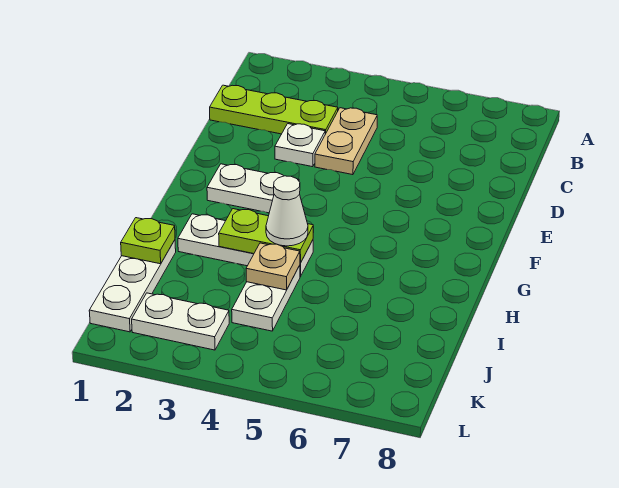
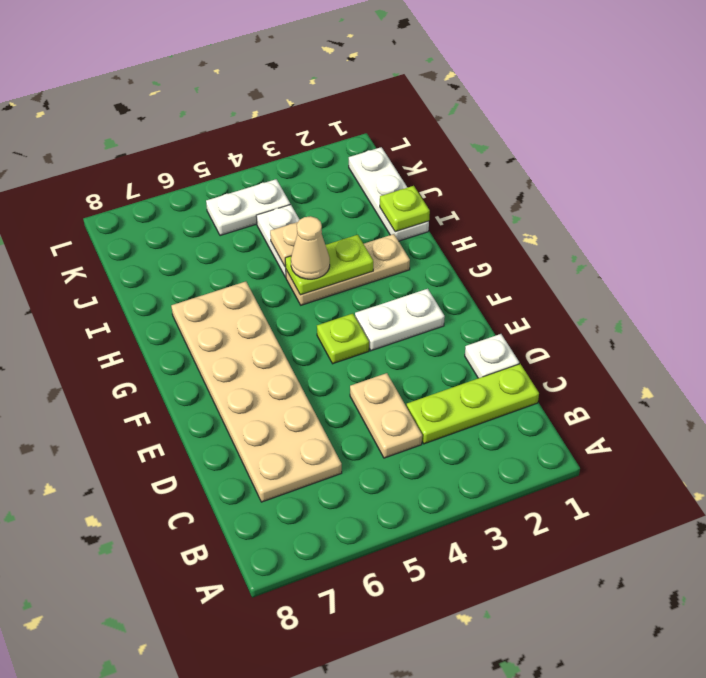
none -> tan 2x6 plate [171,282,342,502]
white 1x1 plate [275,124,325,167] -> white 1x1 plate moved to [465,334,519,378]
none -> lime 1x1 plate [317,314,369,364]
white 1x3 plate [178,214,313,277] -> tan 1x3 plate [286,234,410,305]
white 1x1 cone [266,176,308,246] -> tan 1x1 cone [291,216,330,279]
white 1x2 plate [132,293,229,350] -> white 1x2 plate moved to [206,179,290,236]

